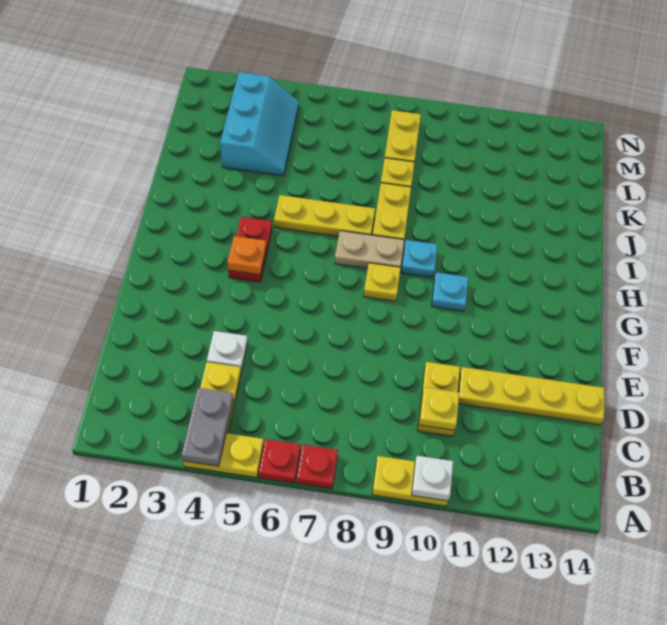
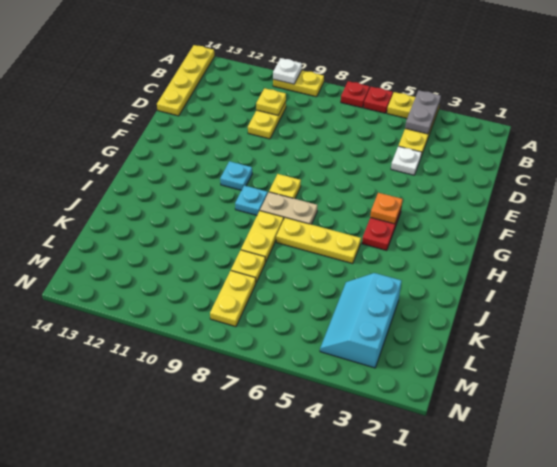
yellow 1x4 plate [458,367,604,425] -> yellow 1x4 plate turned to [157,45,215,116]

